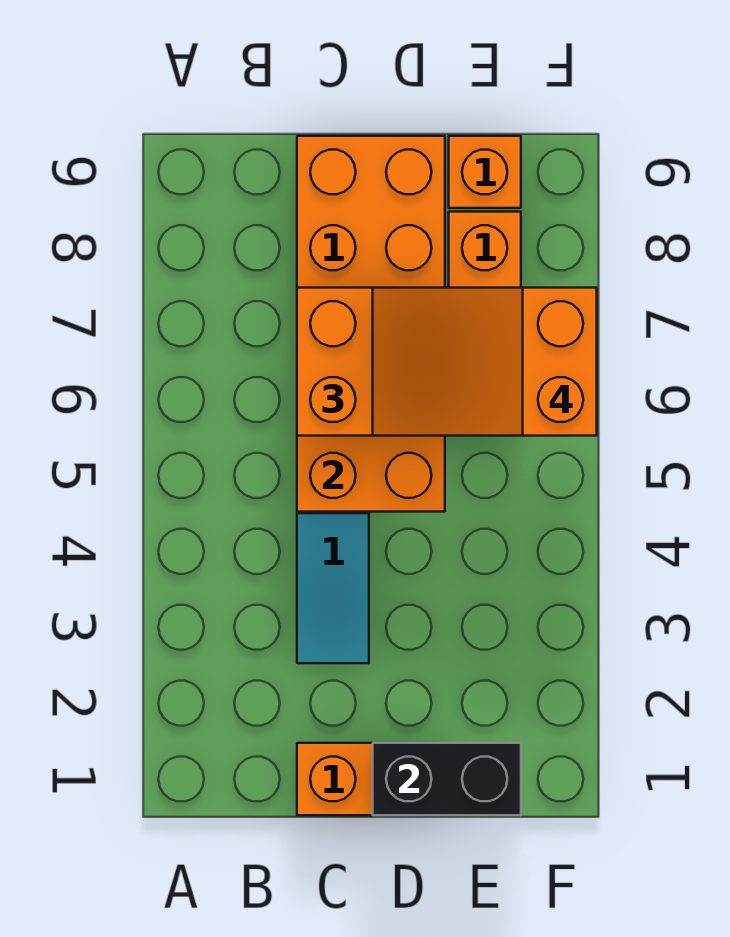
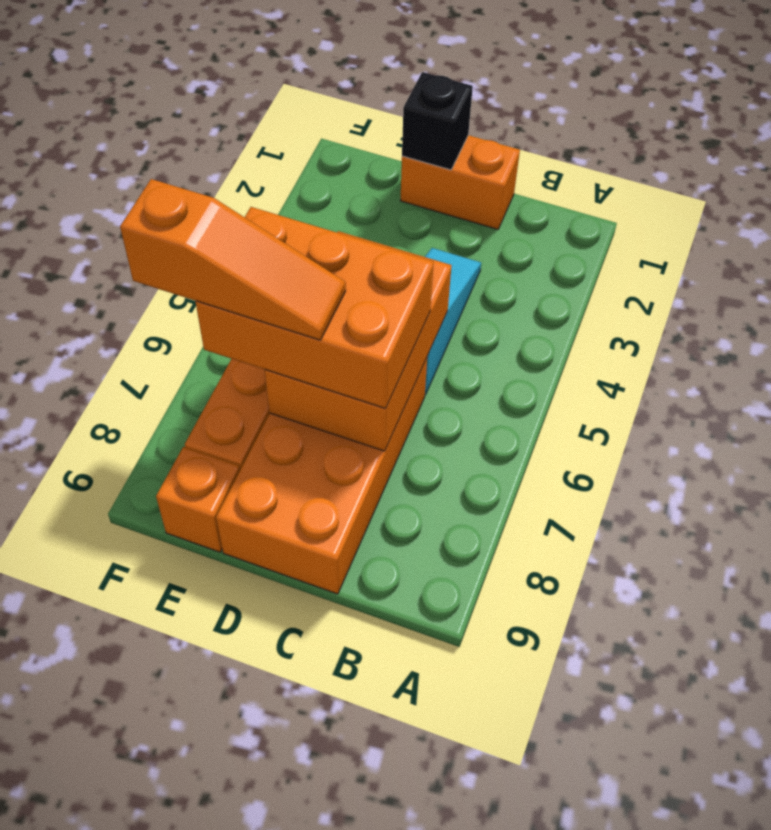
black 1x2 brick [373,743,521,815] -> black 1x1 brick [402,72,473,170]
orange 2x3 slope [373,288,597,436] -> orange 1x3 slope [120,179,346,340]

